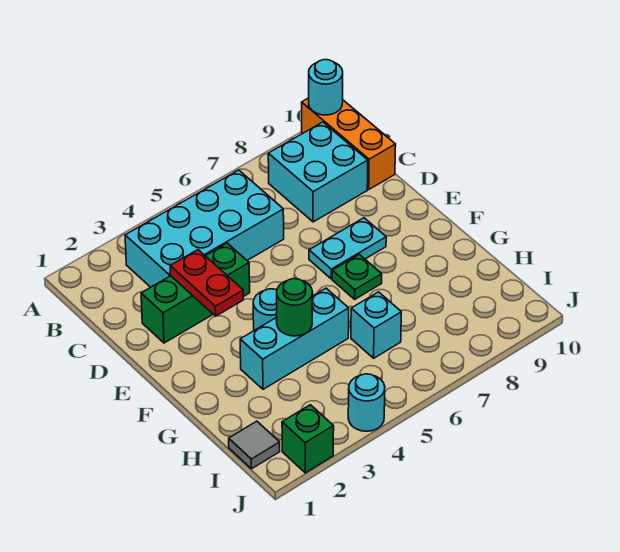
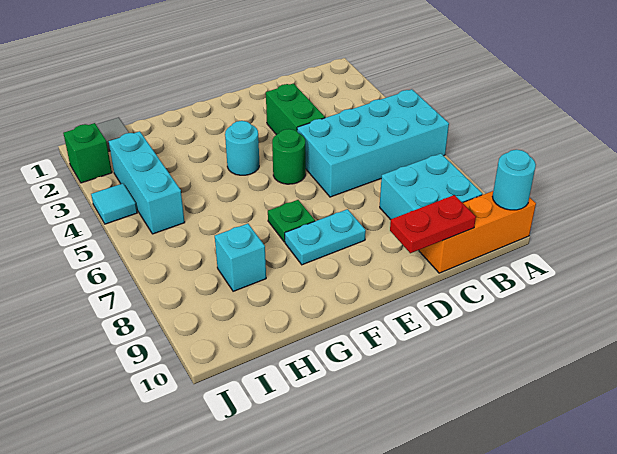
cyan 2x4 brick [125,170,284,287] -> cyan 2x4 brick turned to [297,89,449,197]
green 1x3 brick [141,243,250,343] -> green 1x2 brick [266,83,325,135]
red 1x2 plate [170,250,243,316] -> red 1x2 plate moved to [390,195,476,253]
cyan 1x2 plate [309,218,386,279] -> cyan 1x2 plate turned to [285,209,366,265]
cyan 1x3 brick [240,288,349,389] -> cyan 1x3 brick moved to [109,131,185,234]
green 1x1 round brick [277,279,313,336] -> green 1x1 round brick moved to [272,129,306,184]
cyan 1x1 brick [351,292,401,358] -> cyan 1x1 brick moved to [215,224,266,291]
cyan 1x1 round brick [348,374,385,431] -> cyan 1x1 tile [91,183,137,224]

